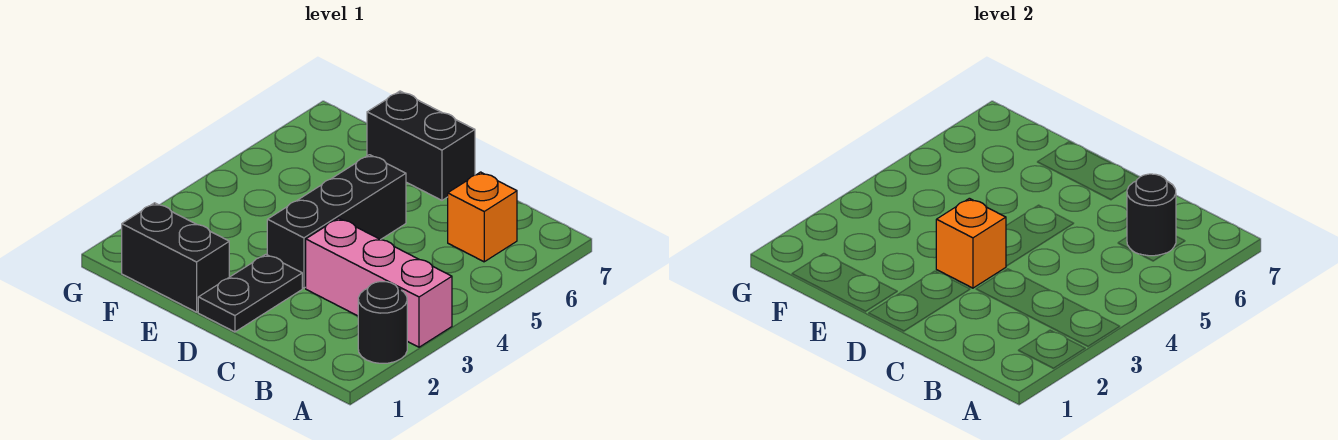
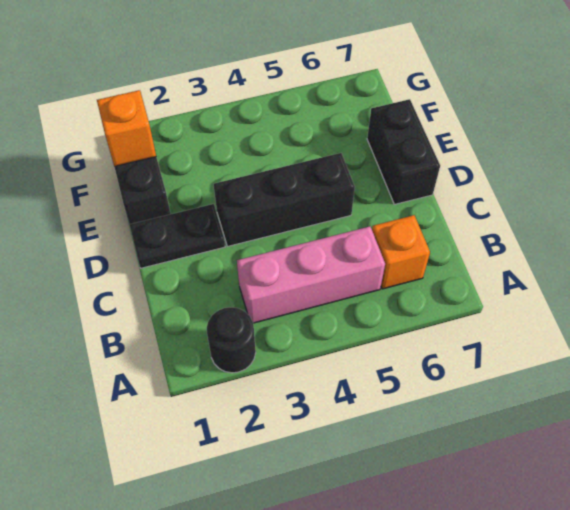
pink 1x3 brick [306,218,452,347] -> pink 1x3 brick turned to [237,227,385,323]
black 1x1 round brick [1127,174,1176,256] -> none
orange 1x1 brick [936,198,1006,288] -> orange 1x1 brick moved to [97,90,156,167]

